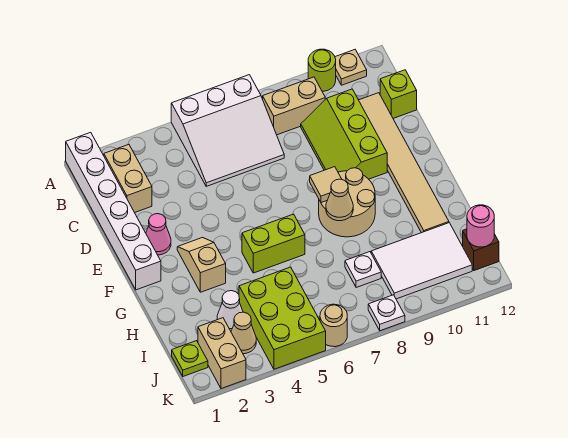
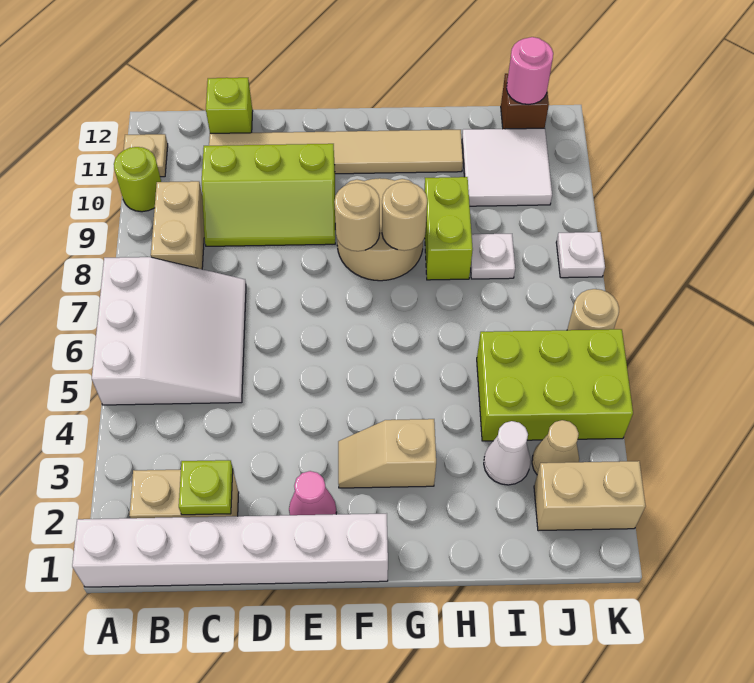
tan 1x1 tile [310,167,341,203] -> tan 1x1 round brick [334,183,380,251]
lime 1x2 brick [242,214,305,273] -> lime 1x2 brick moved to [424,177,473,280]
tan 1x1 cone [326,179,353,221] -> tan 1x1 round brick [382,182,427,251]
white 2x3 tile [371,223,472,299] -> white 2x2 tile [462,128,552,206]
lime 1x1 plate [172,341,208,376] -> lime 1x1 plate moved to [179,460,233,515]

